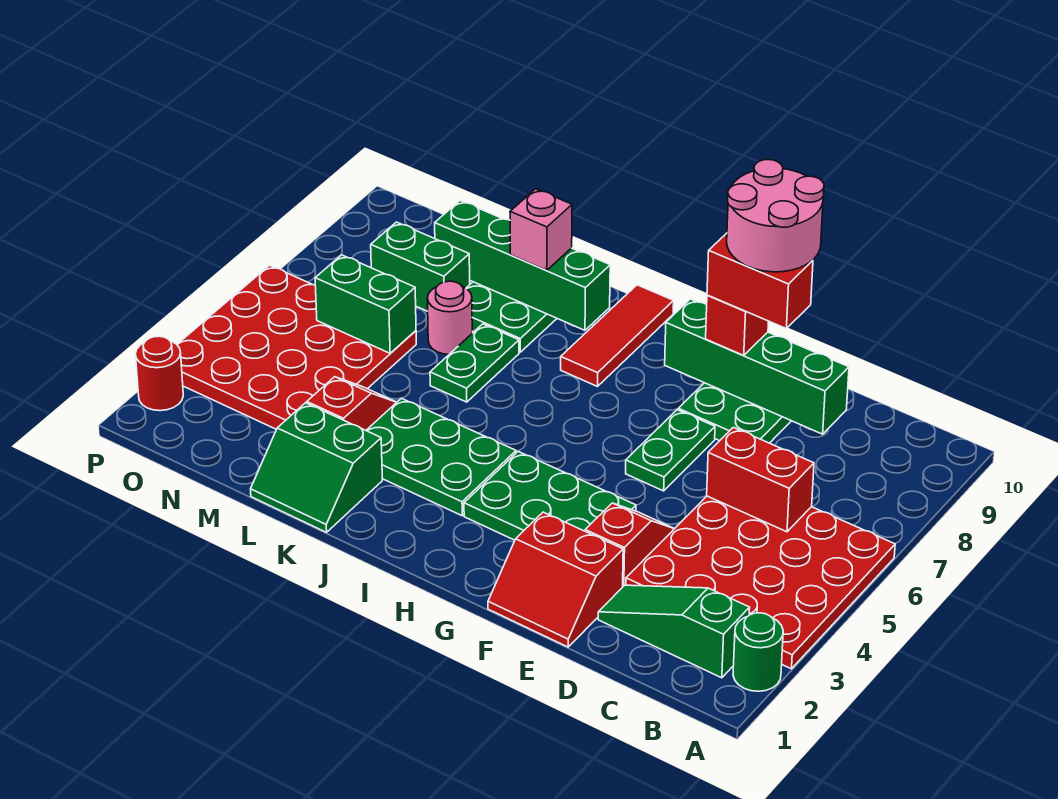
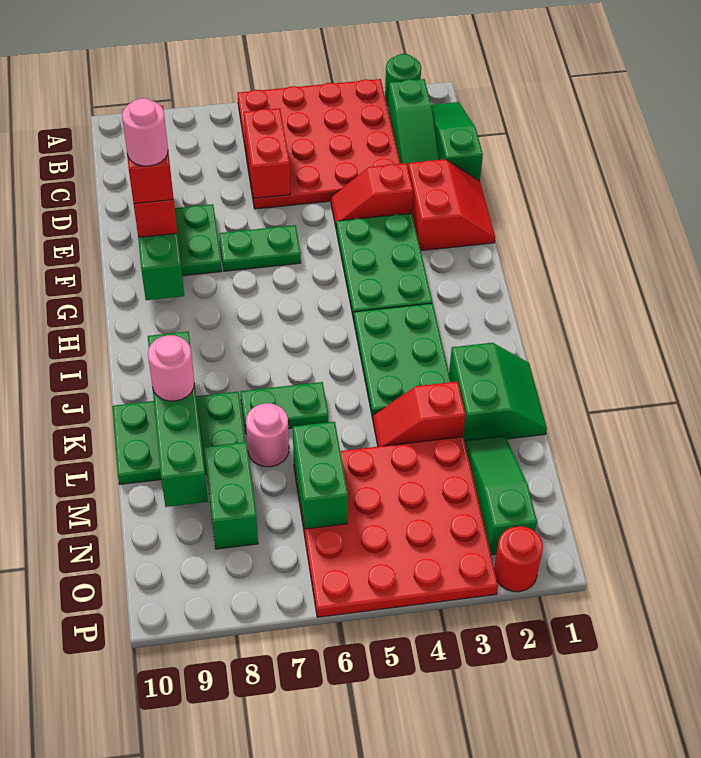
none -> green 1x3 slope [431,102,483,181]
pink 2x2 round brick [727,160,824,272] -> pink 1x1 round brick [122,98,168,166]
red 1x3 tile [561,285,674,387] -> none
pink 1x1 brick [510,189,572,270] -> pink 1x1 round brick [148,335,194,401]
none -> green 1x3 slope [465,436,537,555]

